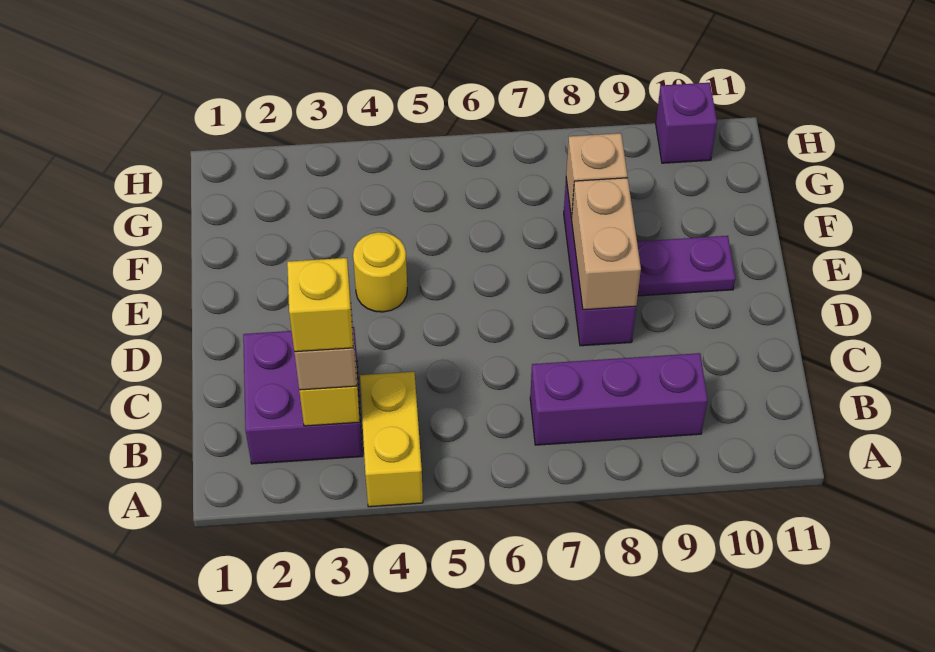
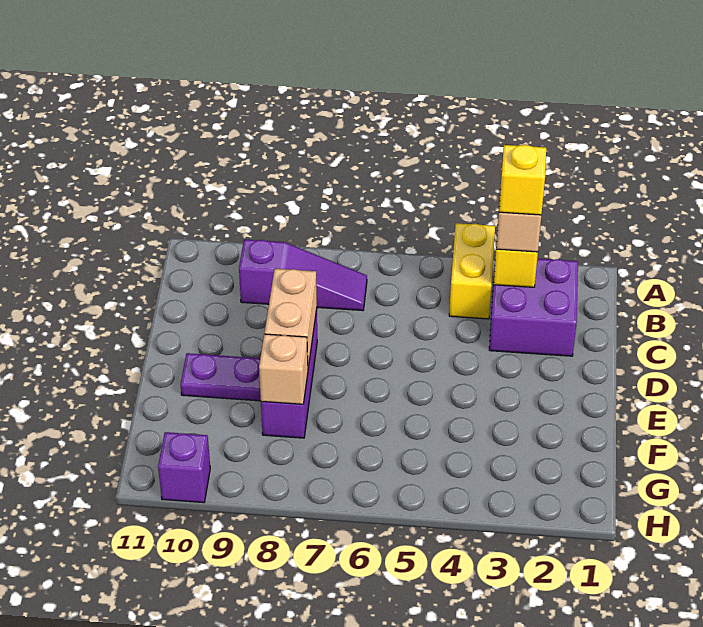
purple 1x3 brick [530,353,708,445] -> purple 1x3 slope [239,240,367,311]
yellow 1x1 round brick [353,232,407,312] -> none

